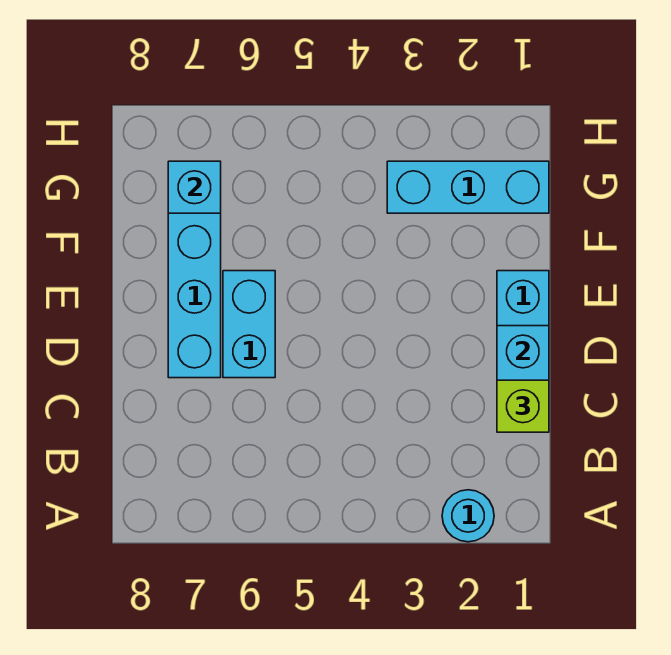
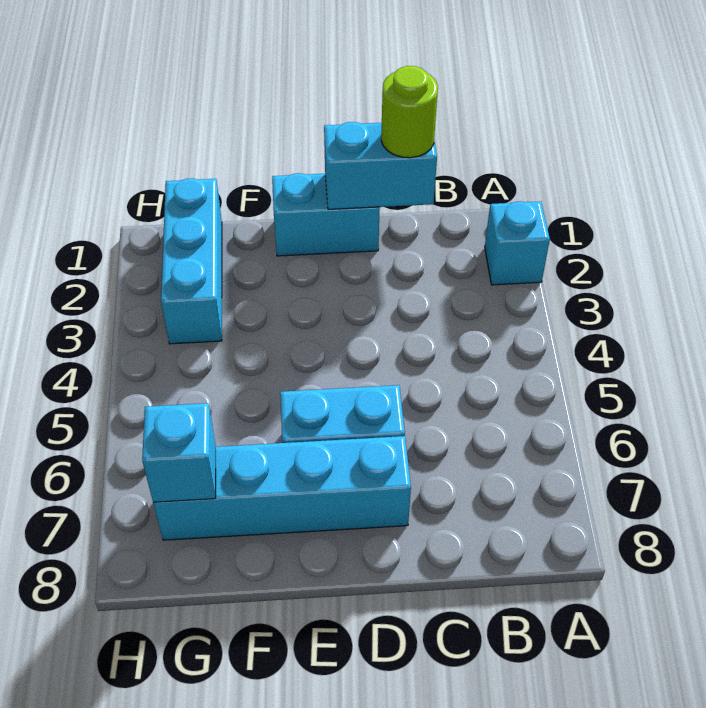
cyan 1x1 round brick [442,490,494,542] -> cyan 1x1 brick [485,201,550,285]
lime 1x1 brick [497,380,549,432] -> lime 1x1 round brick [381,66,438,158]

